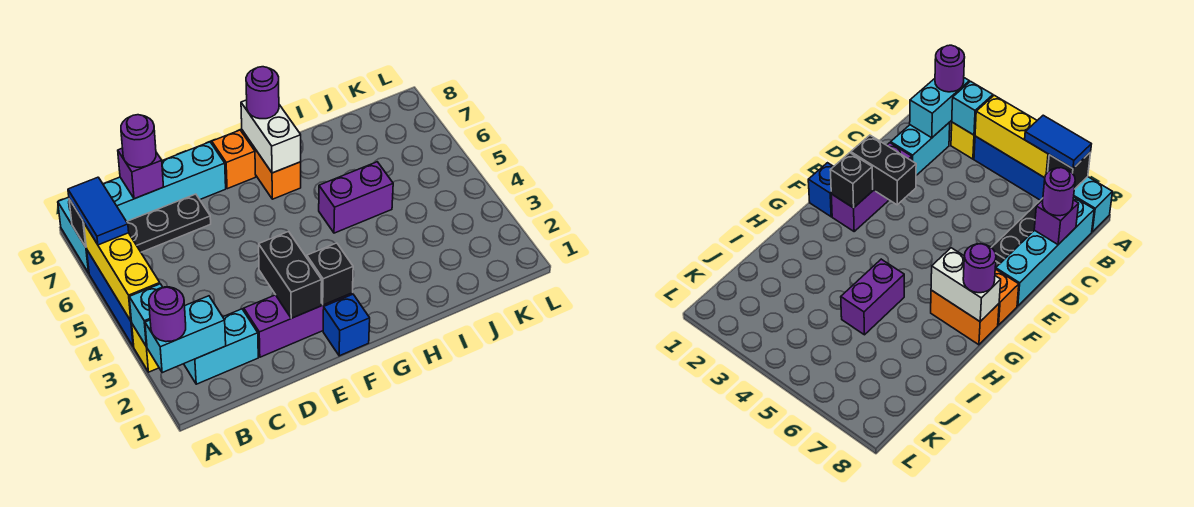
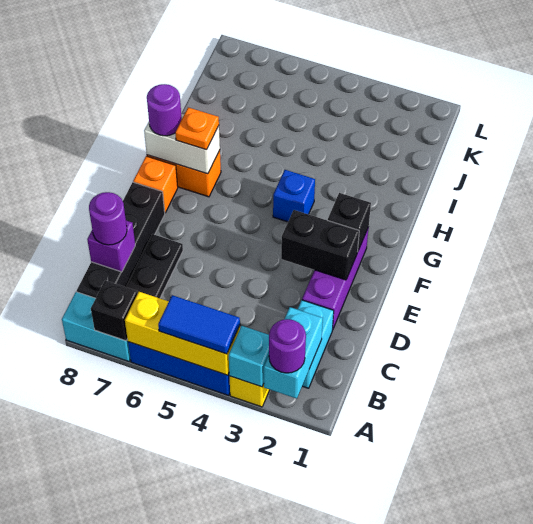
blue 1x2 tile [68,177,129,245] -> blue 1x2 tile moved to [158,295,240,354]
cyan 1x4 brick [103,142,226,222] -> black 1x4 brick [77,182,165,298]
blue 1x1 brick [323,294,370,356] -> blue 1x1 brick moved to [273,170,315,222]
none -> orange 1x1 plate [175,107,219,150]
purple 1x2 brick [319,162,393,233] -> none

